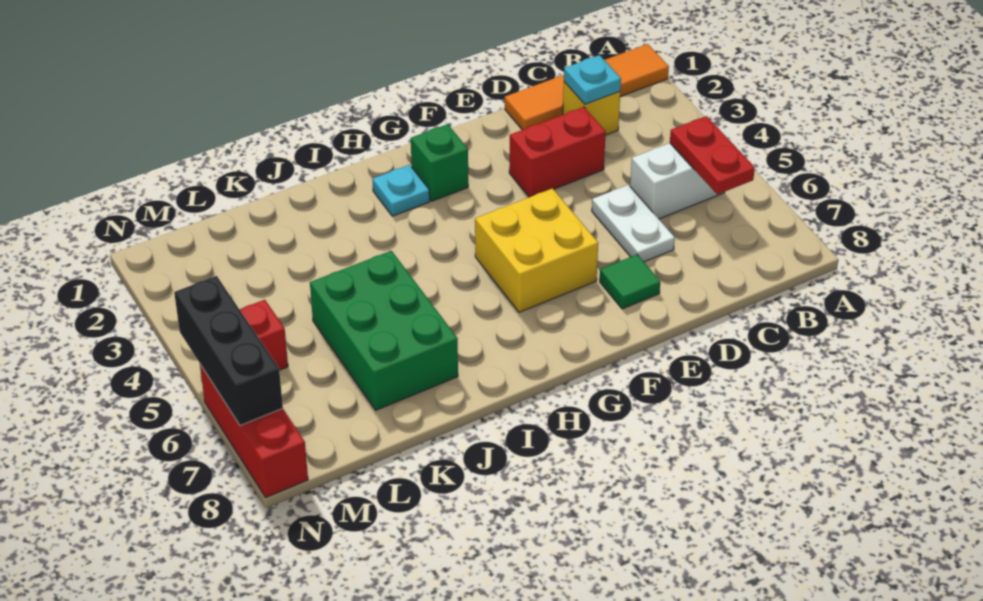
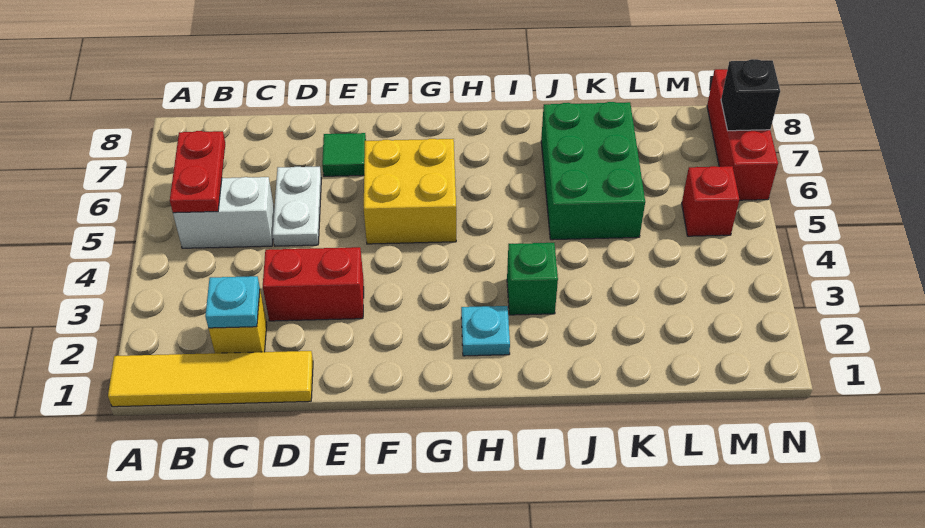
orange 1x4 tile [505,44,669,130] -> yellow 1x4 tile [108,351,313,407]
green 1x1 brick [411,124,468,201] -> green 1x1 brick moved to [507,243,558,315]
black 1x3 brick [174,276,283,425] -> black 1x1 brick [721,59,780,131]

